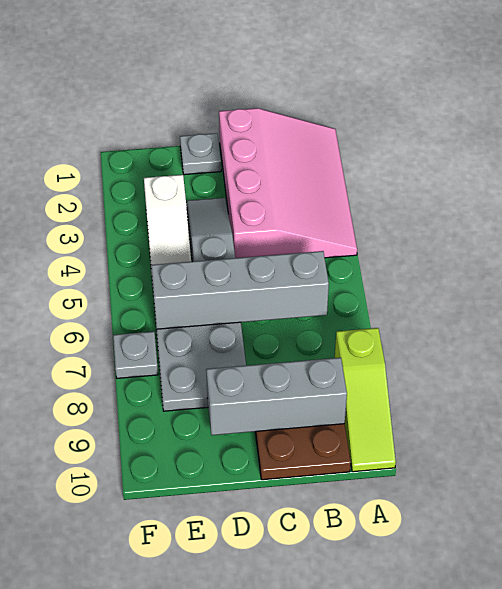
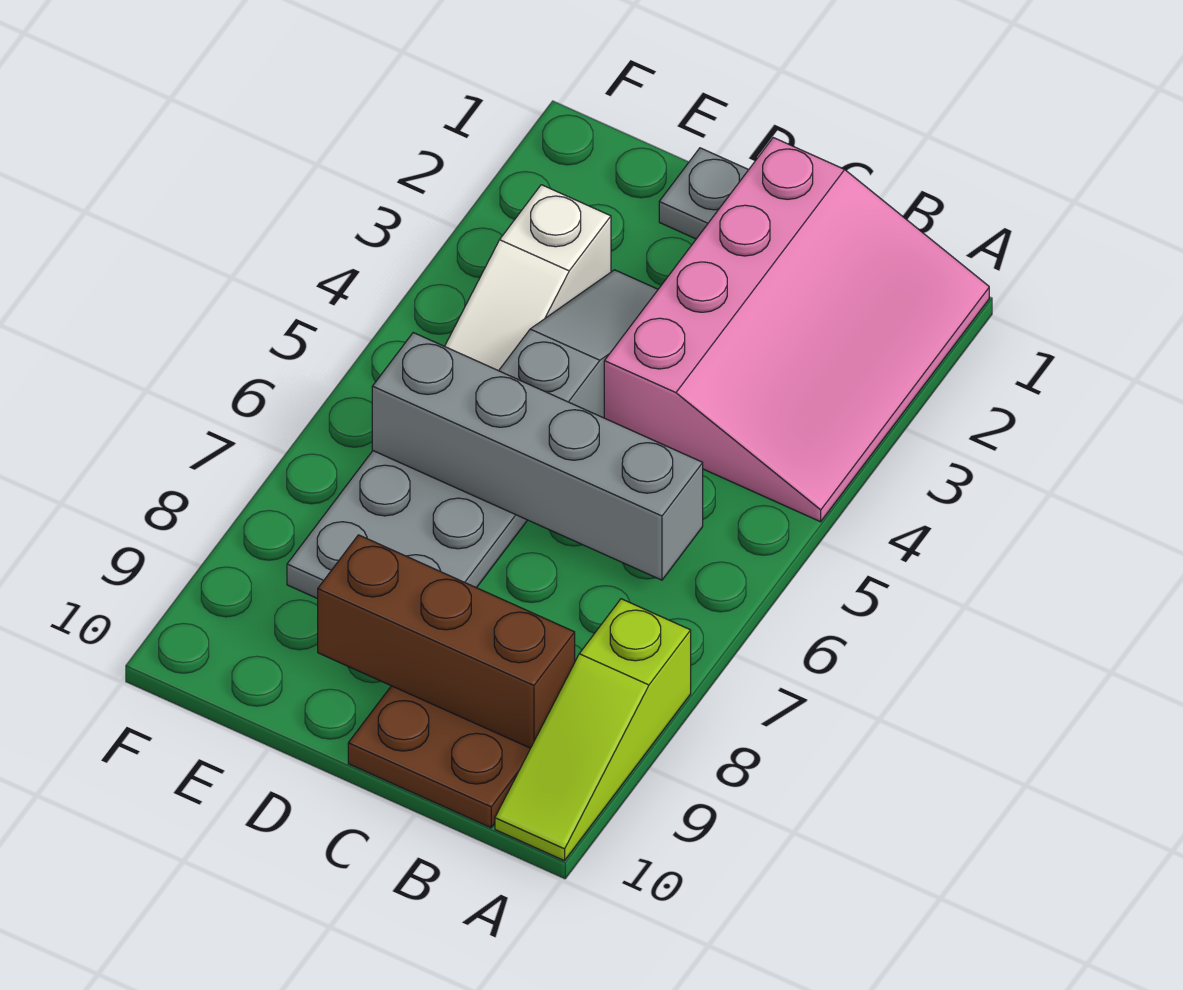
grey 1x3 brick [206,358,347,435] -> brown 1x3 brick [318,535,575,748]
grey 1x1 plate [113,332,158,378] -> none

